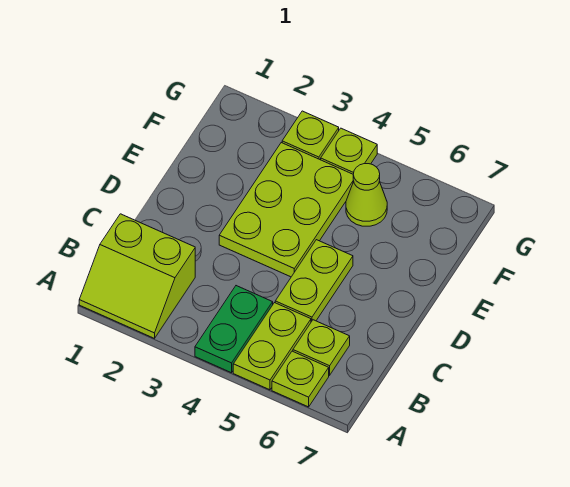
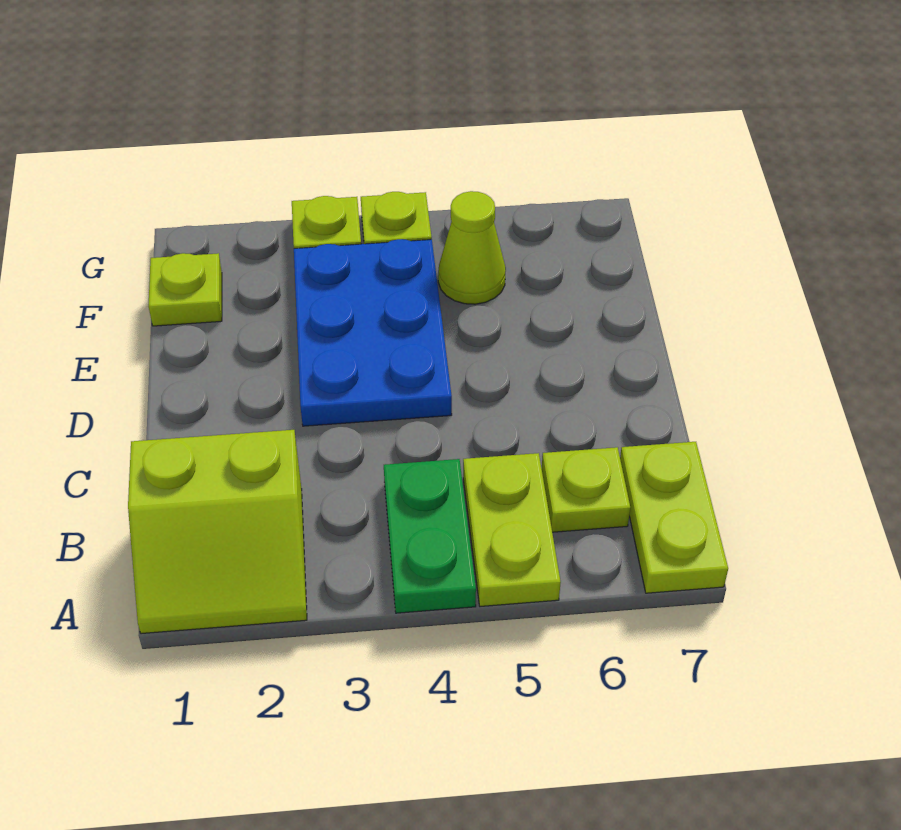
lime 1x1 plate [272,351,329,407] -> lime 1x1 plate moved to [149,253,222,326]
lime 1x2 plate [275,240,353,322] -> lime 1x2 plate moved to [620,442,728,593]
lime 2x3 plate [219,143,354,277] -> blue 2x3 plate [294,239,452,426]

